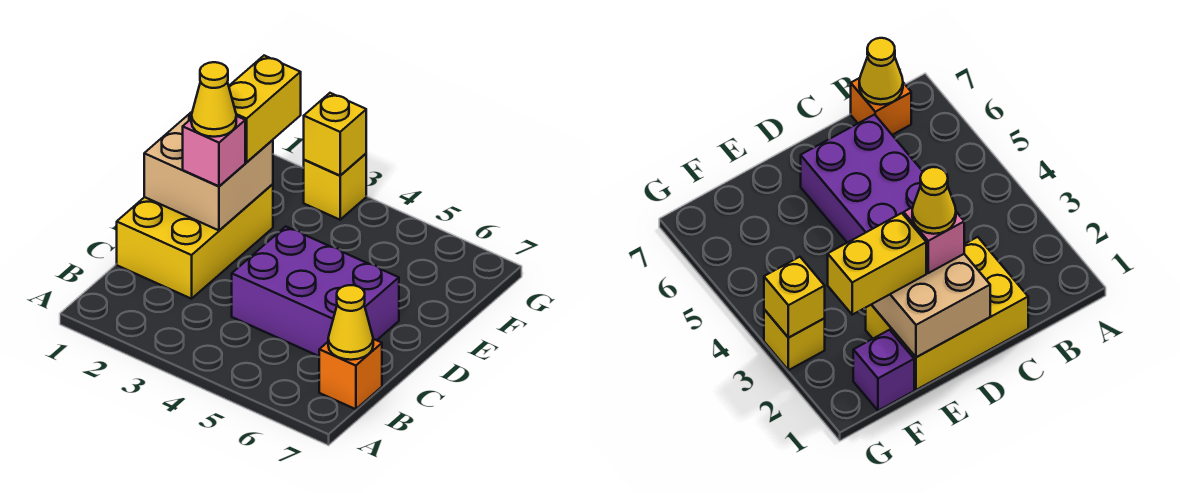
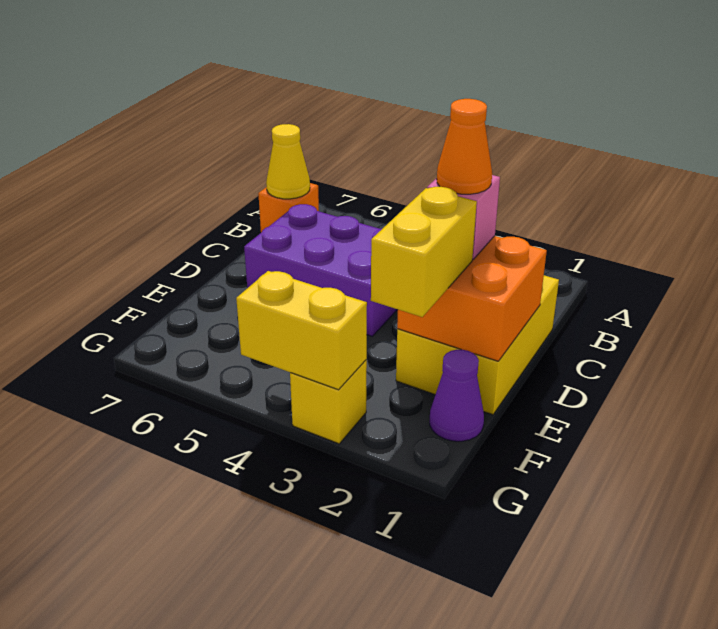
tan 2x2 brick [144,112,273,230] -> orange 2x2 brick [397,236,547,361]
yellow 1x1 cone [191,62,236,137] -> orange 1x1 cone [437,99,492,194]
purple 1x1 brick [853,330,914,411] -> purple 1x1 cone [430,350,484,441]
yellow 1x1 brick [304,93,366,176] -> yellow 1x2 brick [236,271,367,390]

